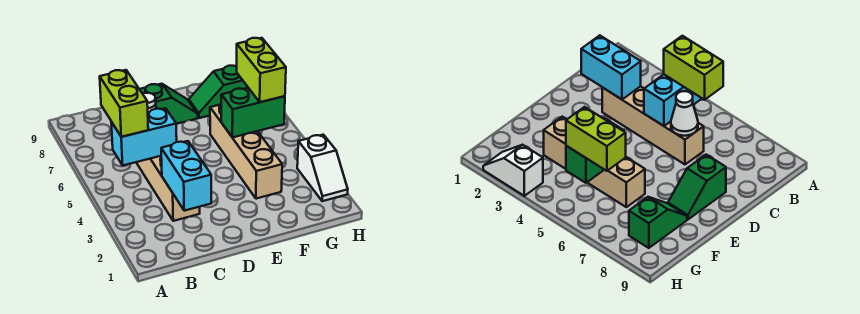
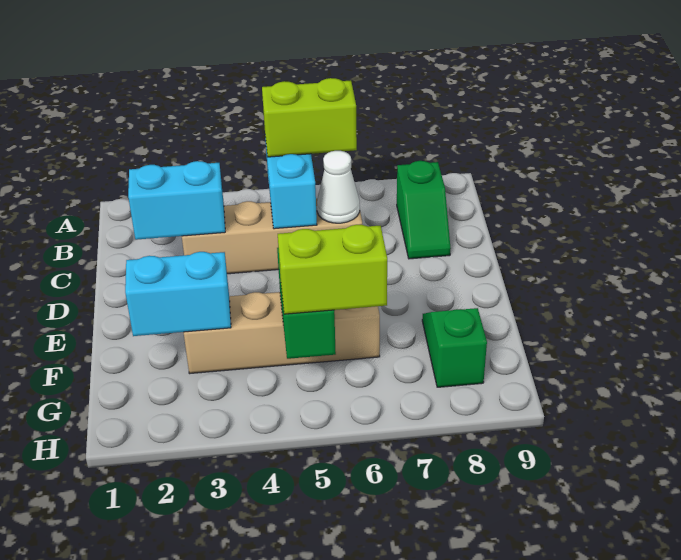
green 1x2 slope [140,84,198,124] -> green 1x2 slope moved to [397,161,451,259]
none -> cyan 1x2 brick [125,252,231,336]
white 1x2 slope [297,135,348,201] -> none

